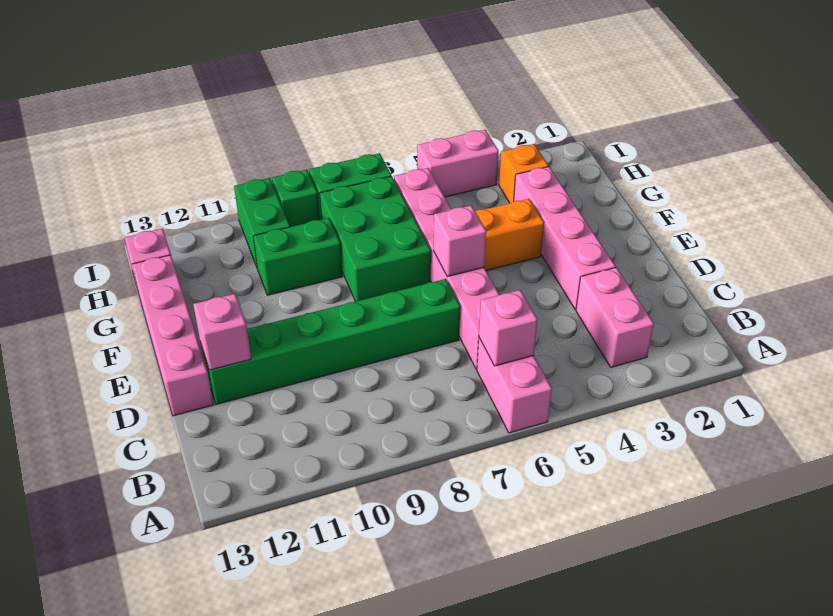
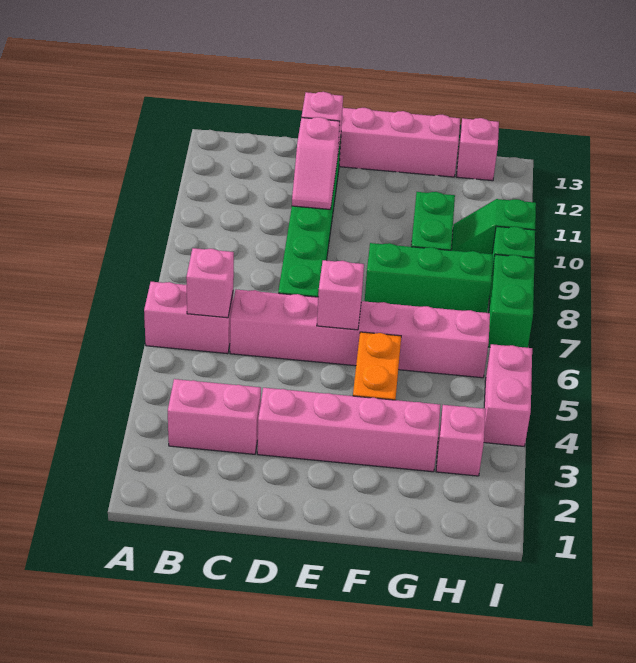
none -> pink 1x2 slope [292,117,340,210]
green 2x3 brick [320,176,431,301] -> green 1x3 brick [365,243,493,313]
orange 1x1 brick [499,144,549,203] -> pink 1x1 brick [436,405,486,476]
green 1x2 brick [234,178,290,267] -> green 1x2 slope [451,199,536,254]

